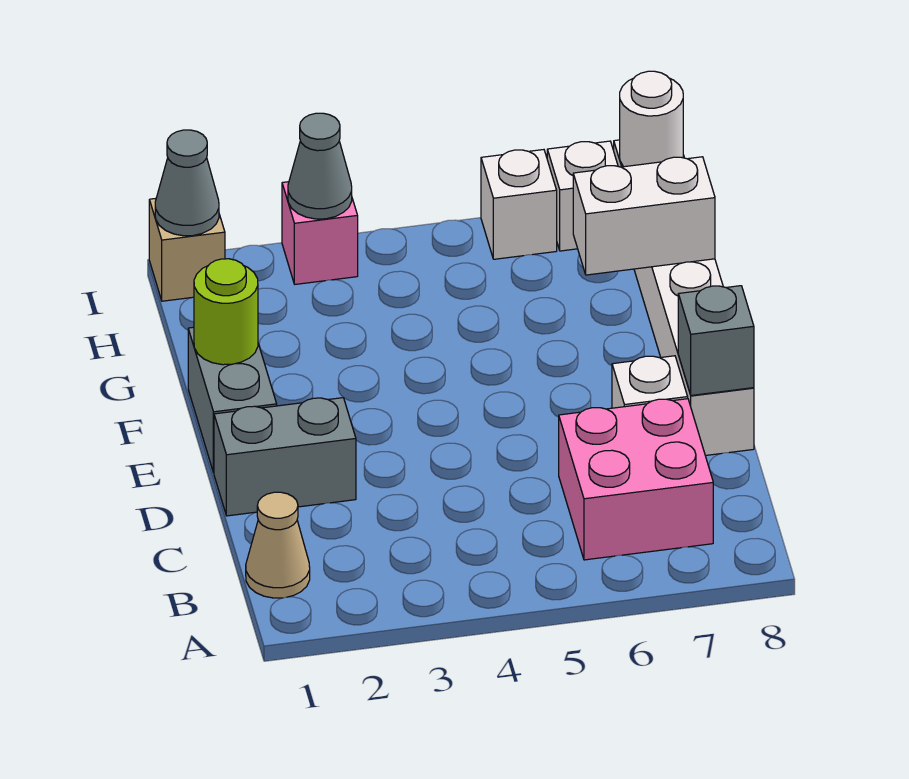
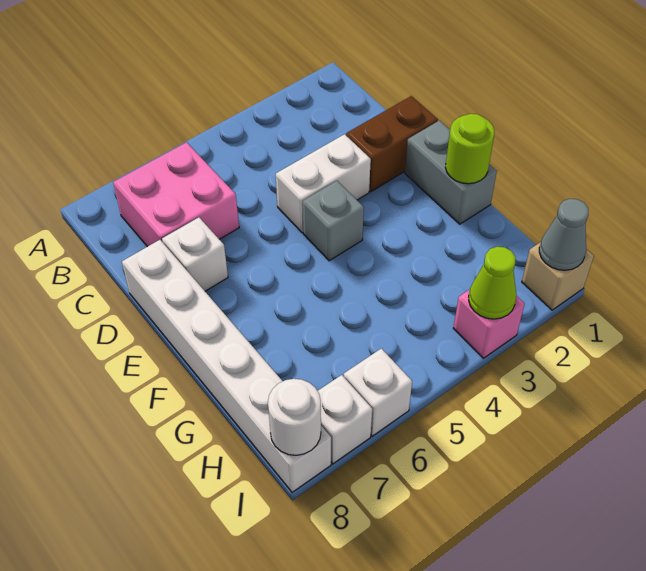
tan 1x1 cone [246,492,310,598] -> none
grey 1x2 brick [214,398,356,516] -> brown 1x2 brick [346,96,438,192]
grey 1x1 brick [678,286,754,395] -> grey 1x1 brick moved to [303,181,364,261]
white 1x2 brick [573,157,715,275] -> white 1x2 brick moved to [276,134,371,233]
grey 1x1 cone [288,113,352,219] -> lime 1x1 cone [469,247,516,319]

